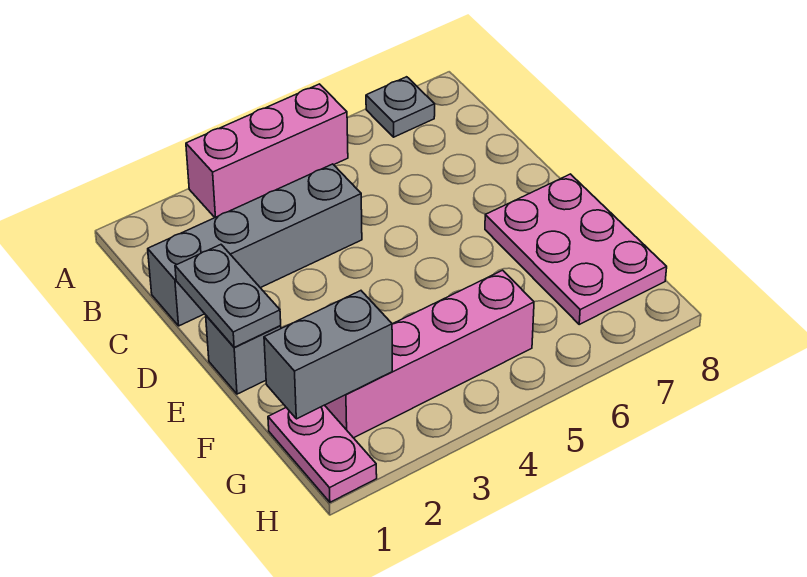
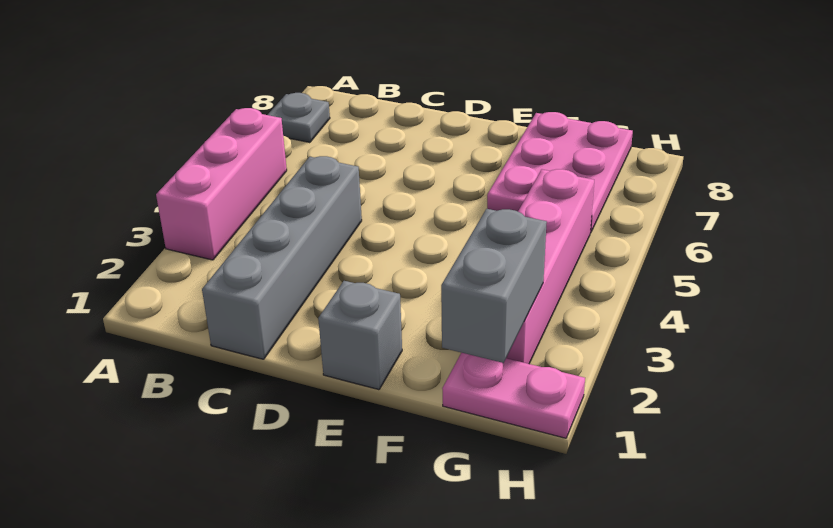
grey 1x2 plate [175,245,281,347] -> none
pink 2x3 plate [485,174,667,324] -> pink 2x3 plate turned to [487,112,633,233]

